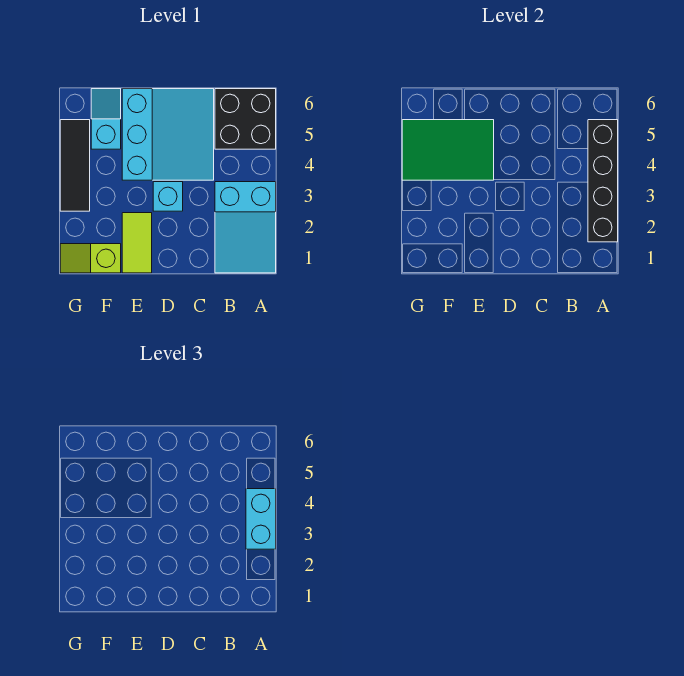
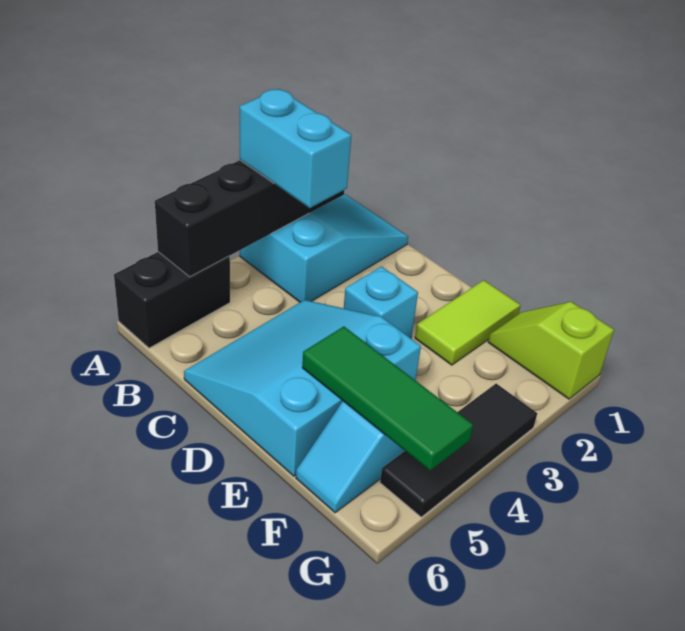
cyan 1x2 brick [246,489,276,549] -> cyan 1x2 brick turned to [240,89,351,208]
black 2x2 brick [215,89,276,149] -> black 1x2 brick [114,252,230,348]
green 2x3 tile [402,120,494,180] -> green 1x3 tile [302,326,473,471]
lime 1x2 slope [60,244,121,273] -> lime 1x2 slope turned to [488,302,614,399]

